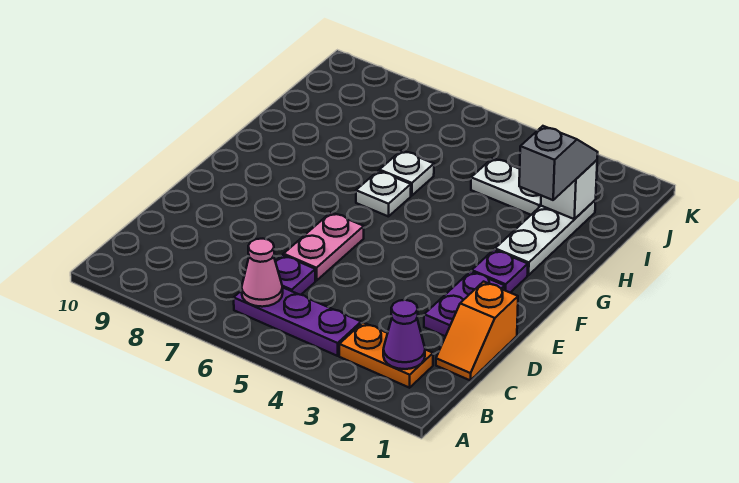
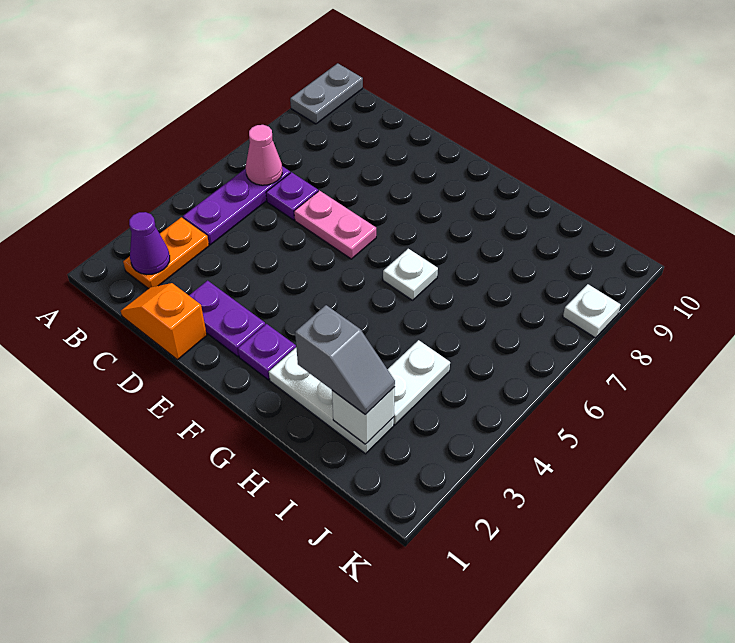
none -> grey 1x2 plate [290,63,363,124]
white 1x1 plate [379,150,434,196] -> white 1x1 plate moved to [563,284,621,338]

